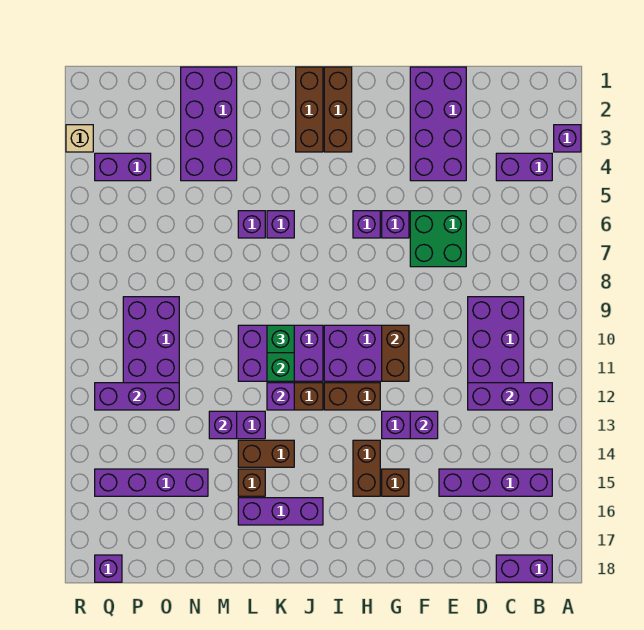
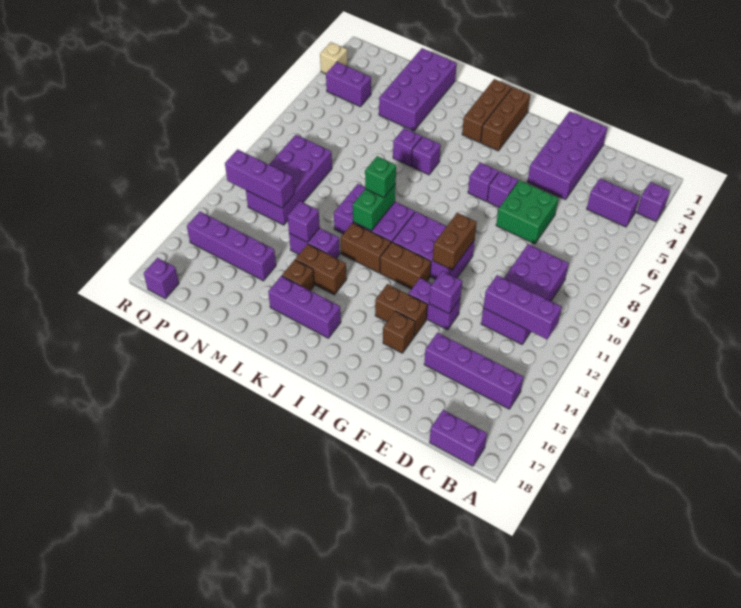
brown 1x2 brick [353,440,380,496] -> brown 1x2 brick turned to [375,284,428,336]
purple 1x1 brick [267,383,294,410] -> none

